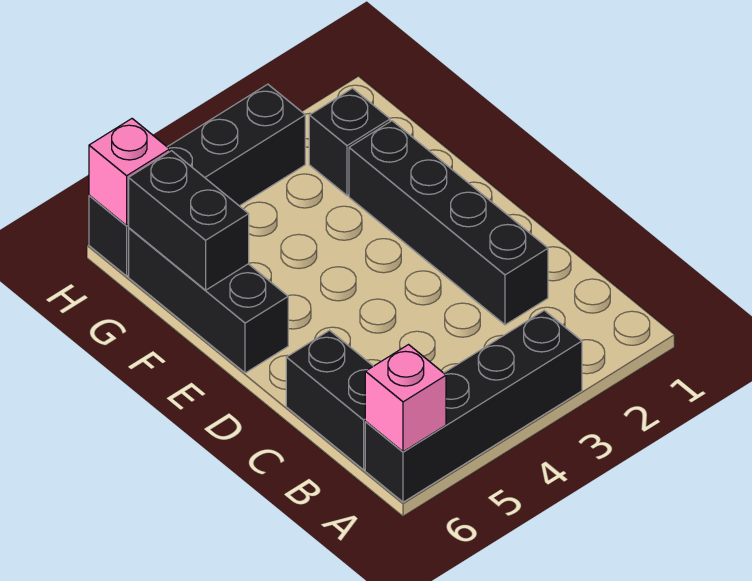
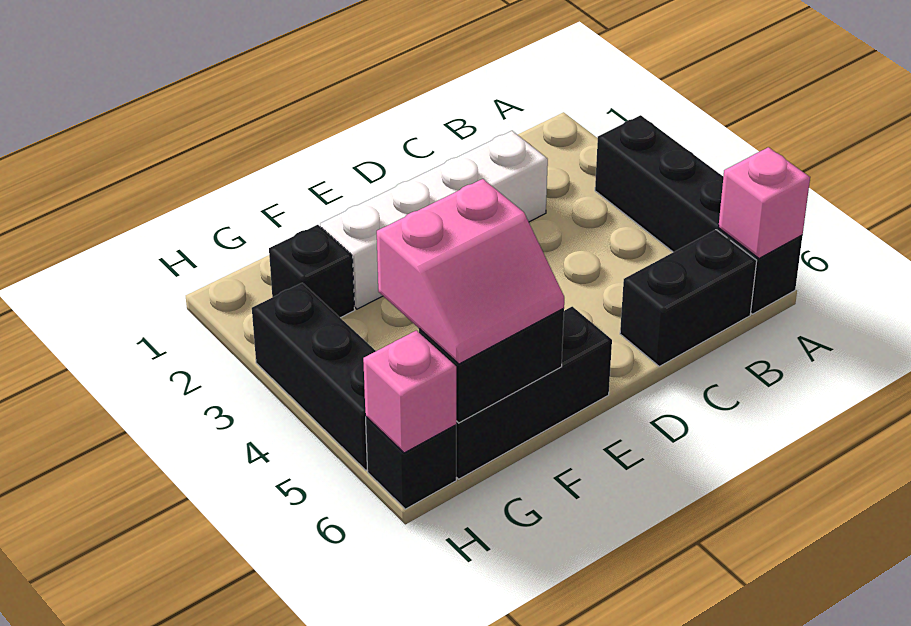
black 1x4 brick [349,121,548,325] -> white 1x4 brick [320,131,548,309]
none -> pink 2x2 slope [377,179,564,364]

